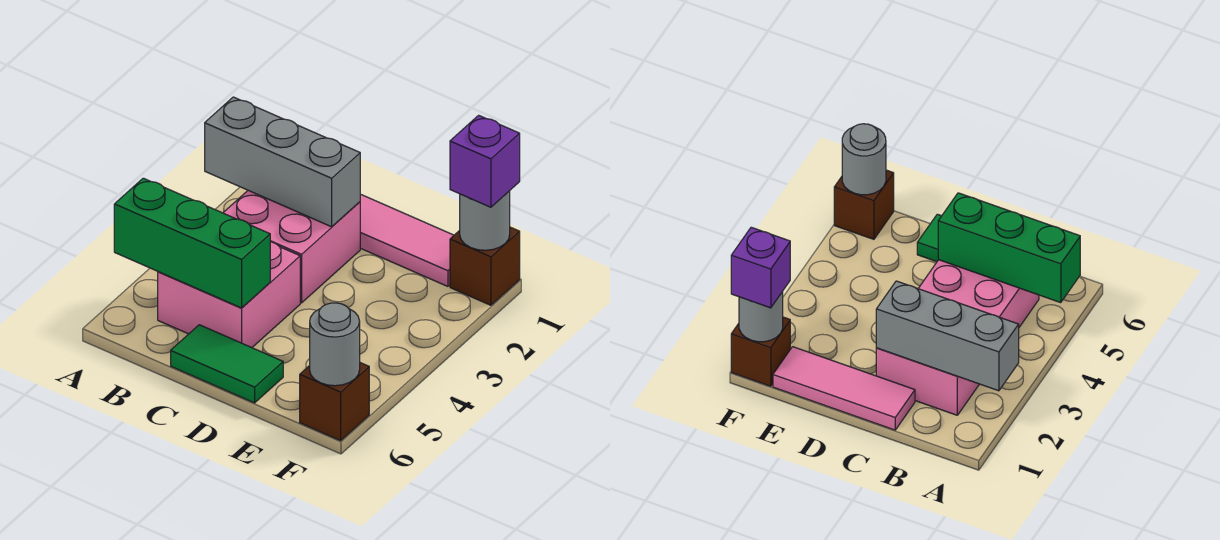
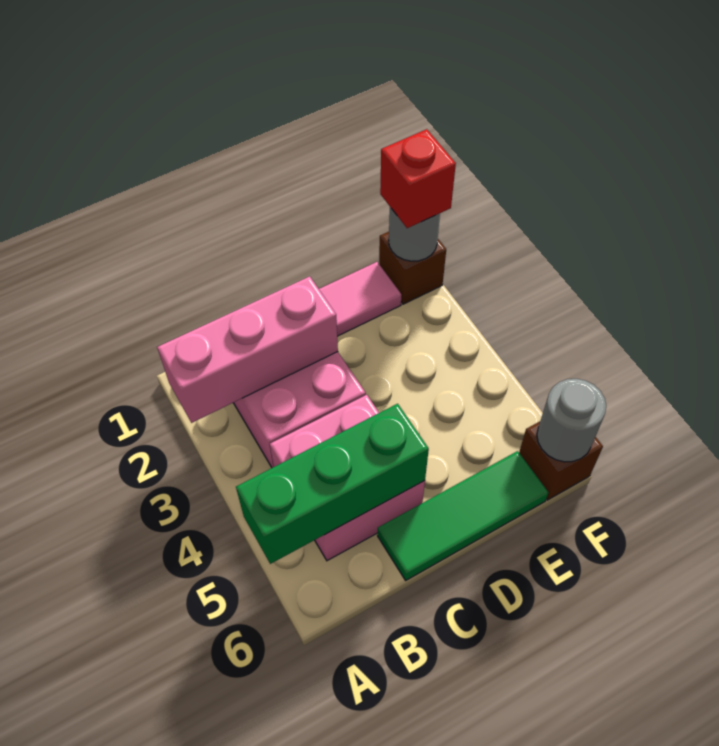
grey 1x3 brick [205,97,360,227] -> pink 1x3 brick [157,276,338,423]
green 1x2 tile [171,325,283,403] -> green 1x3 tile [378,451,548,580]
purple 1x1 brick [450,115,520,207] -> red 1x1 brick [380,129,456,228]

